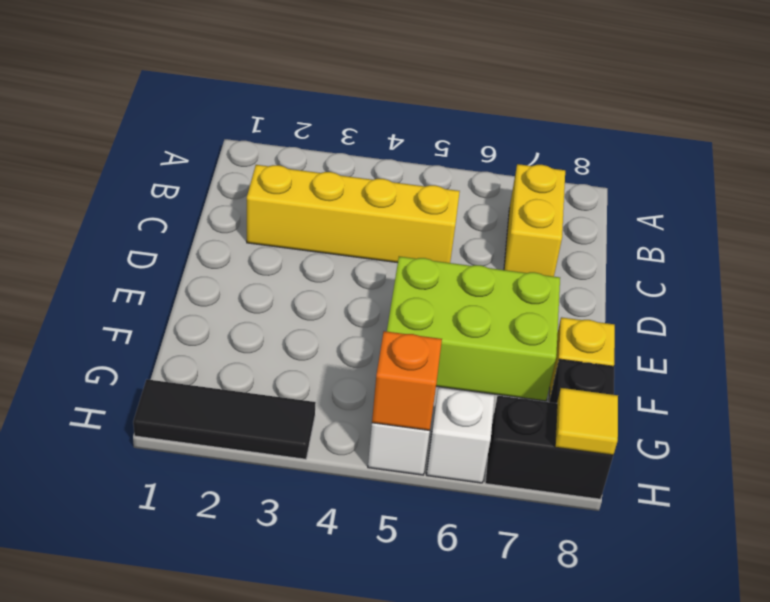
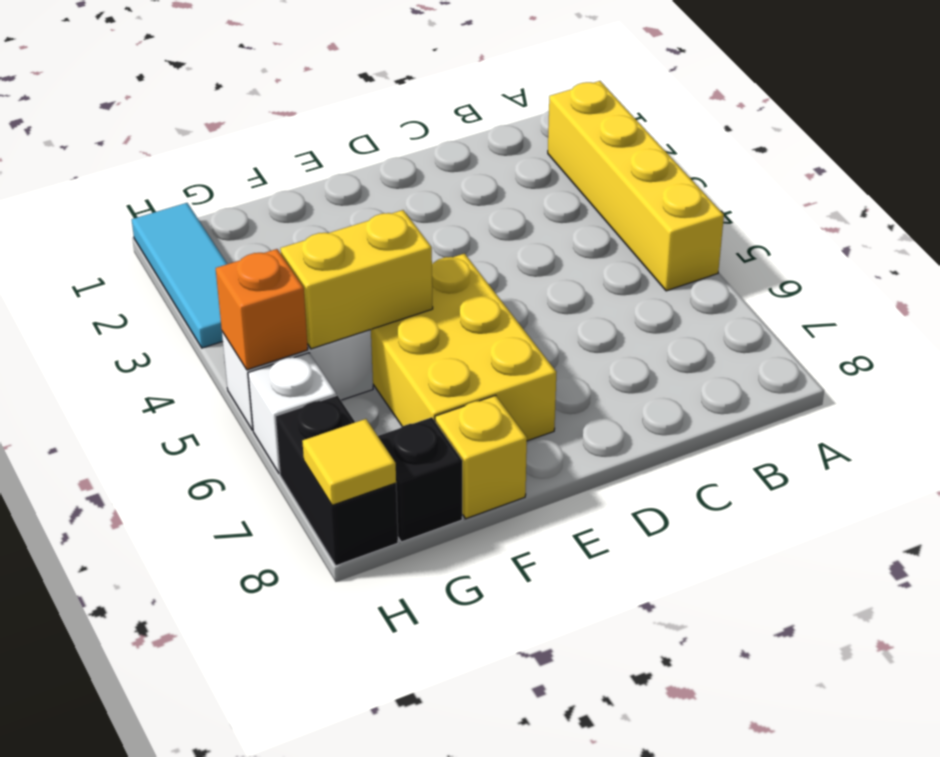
yellow 1x2 brick [504,164,565,277] -> yellow 1x2 brick moved to [280,210,433,349]
yellow 1x4 brick [247,165,460,263] -> yellow 1x4 brick moved to [548,81,724,291]
lime 2x3 brick [387,256,560,401] -> yellow 2x3 brick [371,254,556,441]
black 1x3 tile [133,379,316,459] -> cyan 1x3 tile [132,203,227,348]

